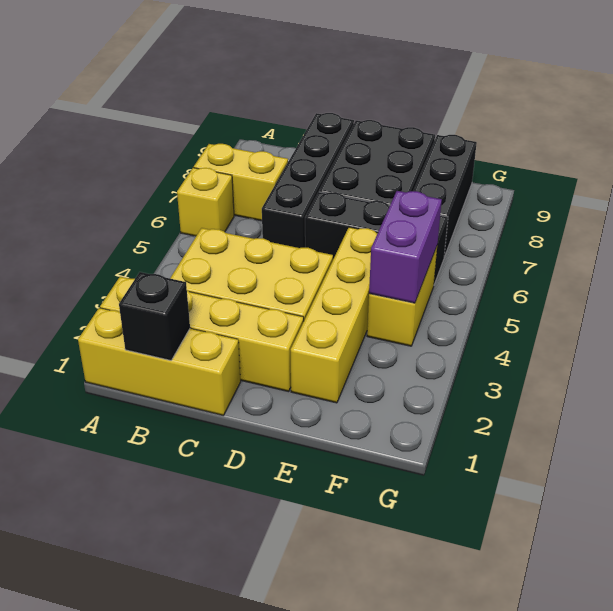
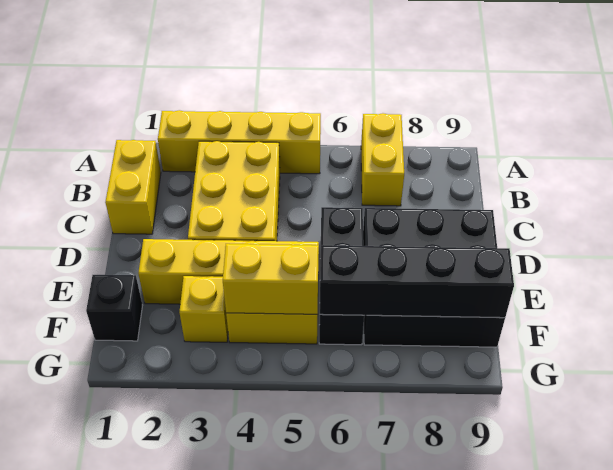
yellow 1x3 brick [78,308,241,416] -> yellow 1x2 brick [105,140,161,234]
yellow 1x4 brick [100,277,304,392] -> yellow 1x4 brick turned to [158,110,321,174]
yellow 1x1 brick [177,168,234,236] -> yellow 1x1 brick moved to [180,276,228,342]
black 1x1 brick [119,272,190,360] -> black 1x1 brick moved to [86,275,143,341]
black 1x4 brick [262,113,354,248] -> black 1x4 brick moved to [320,245,514,318]
purple 1x2 brick [369,191,442,303] -> yellow 1x2 brick [223,244,319,314]

